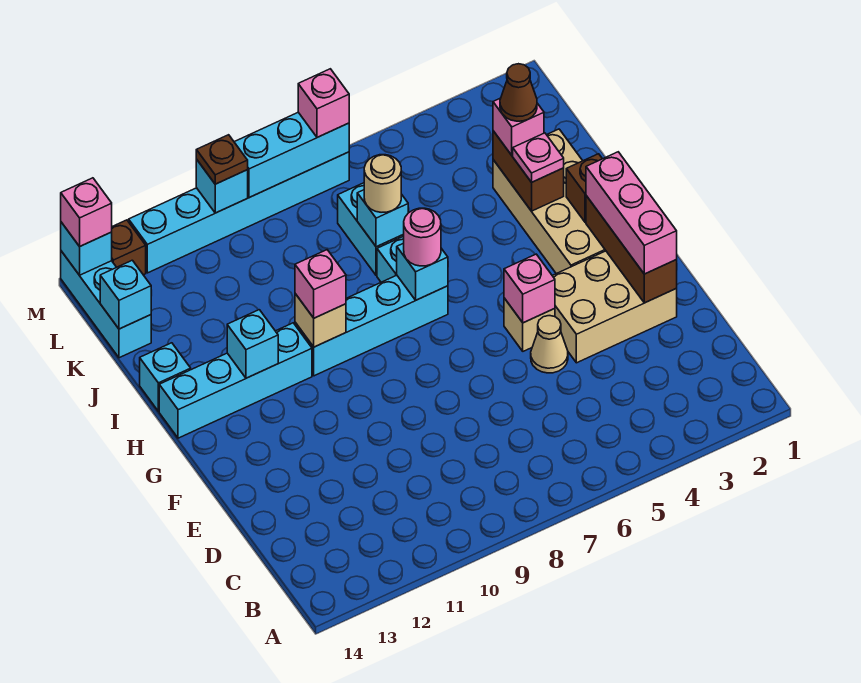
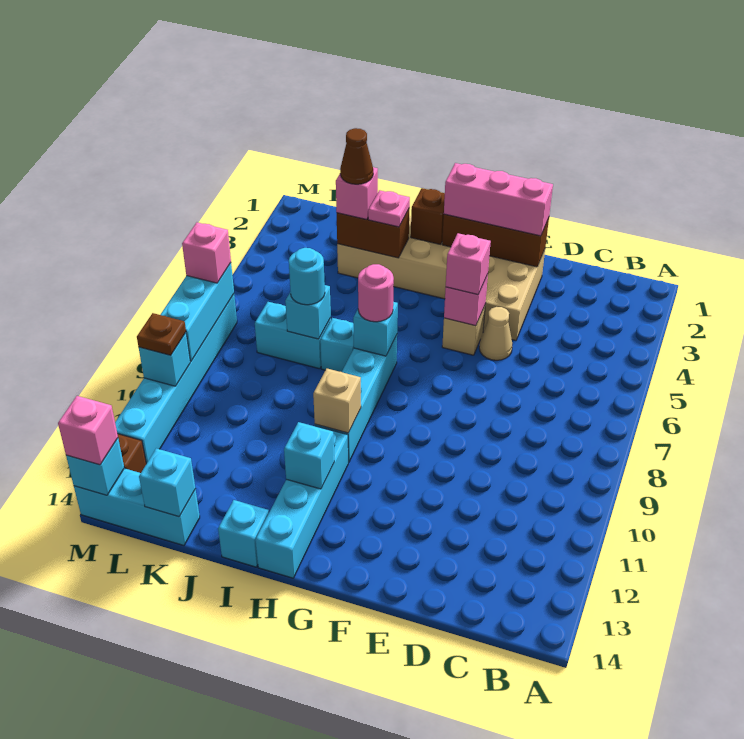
pink 1x1 brick [295,250,346,318] -> pink 1x1 brick moved to [446,233,491,295]
tan 1x1 round brick [364,155,401,212] -> cyan 1x1 round brick [289,248,325,305]

